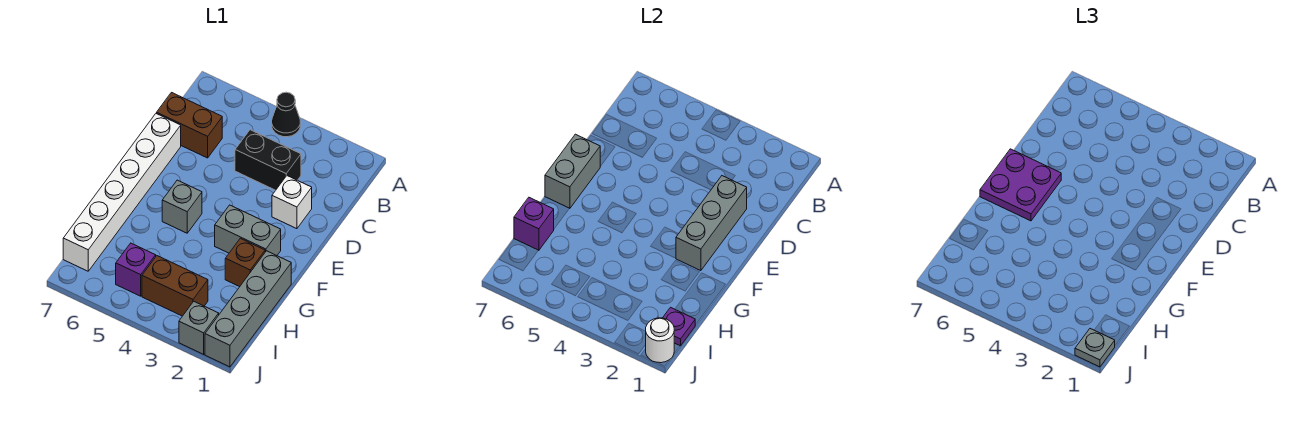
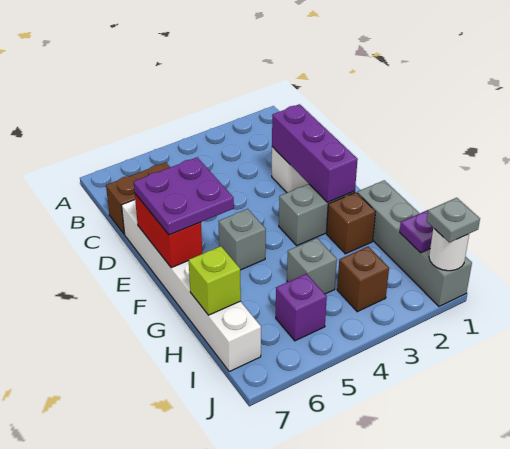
black 1x1 cone [272,92,300,137] -> none
black 1x2 brick [235,130,301,190] -> none
grey 1x3 brick [676,176,747,271] -> purple 1x3 brick [272,104,358,202]
grey 1x2 brick [545,134,600,208] -> red 1x2 brick [135,194,202,268]
purple 1x1 brick [514,198,554,250] -> lime 1x1 brick [189,246,241,315]
brown 1x2 brick [142,256,208,316] -> brown 1x1 brick [337,247,389,312]
grey 1x1 brick [179,302,219,354] -> grey 1x1 brick moved to [287,238,337,294]

